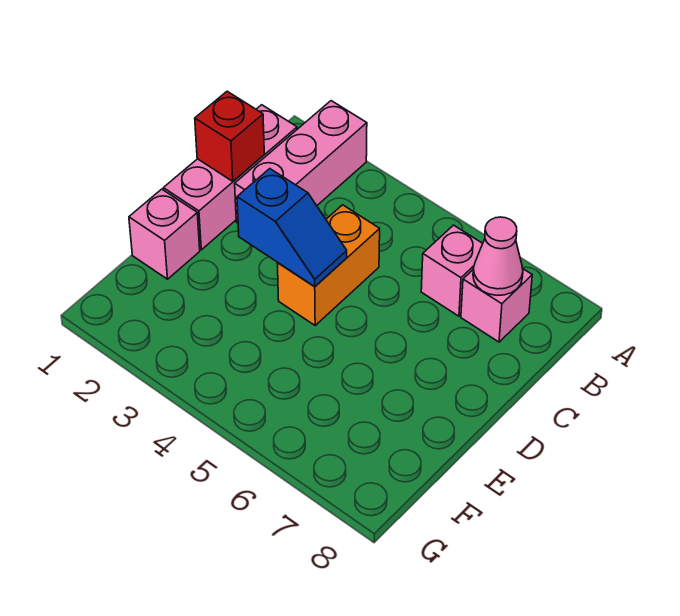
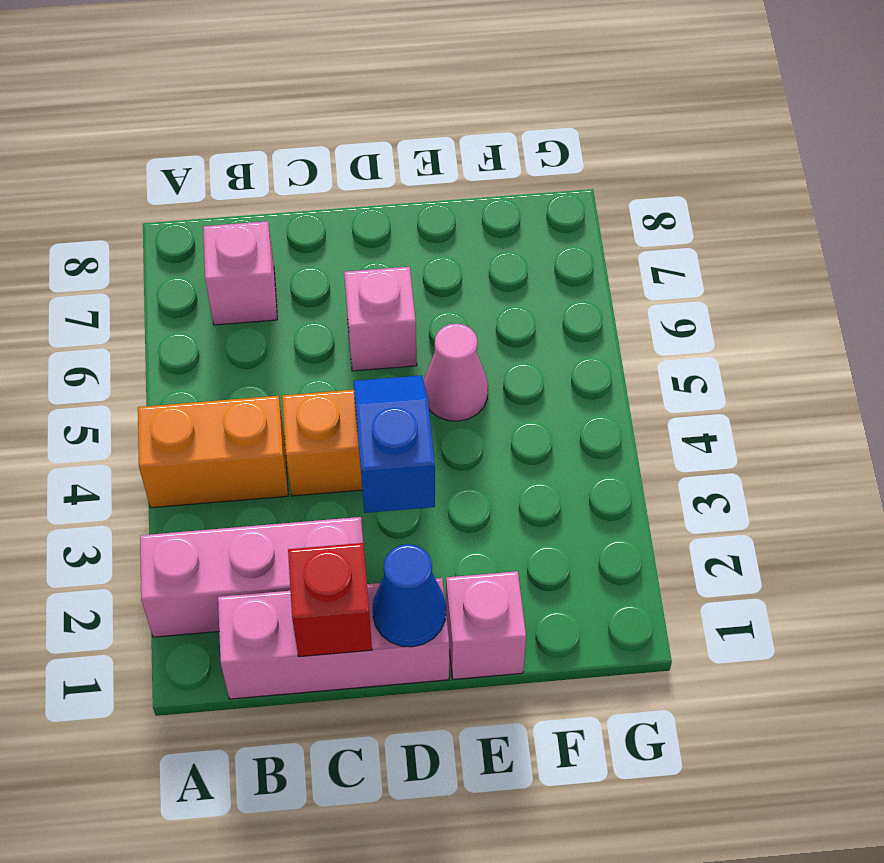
none -> orange 1x2 brick [138,396,288,508]
pink 1x1 brick [421,225,483,316] -> pink 1x1 brick moved to [344,267,417,371]
pink 1x1 cone [473,217,523,295] -> pink 1x1 cone moved to [424,324,488,421]
none -> blue 1x1 cone [373,544,446,647]

